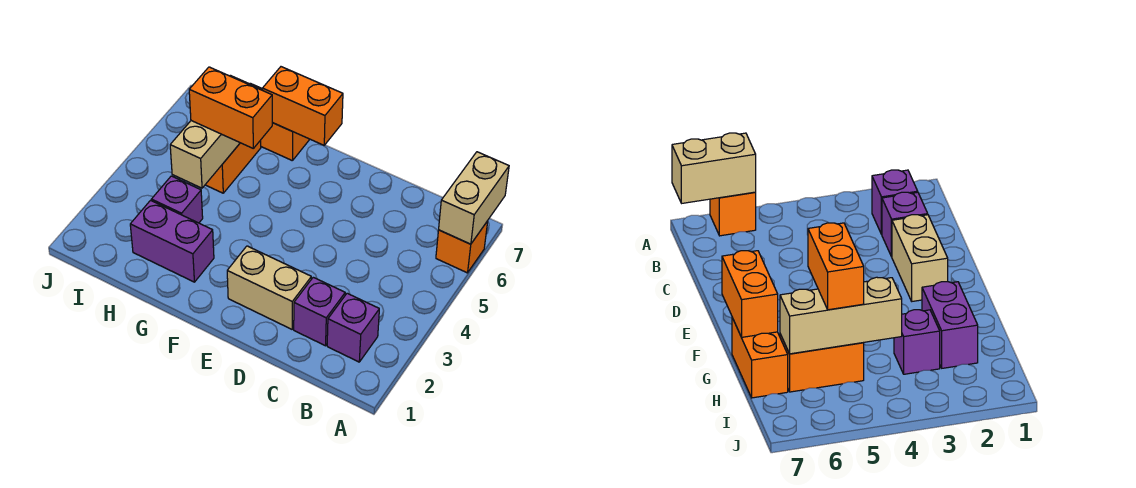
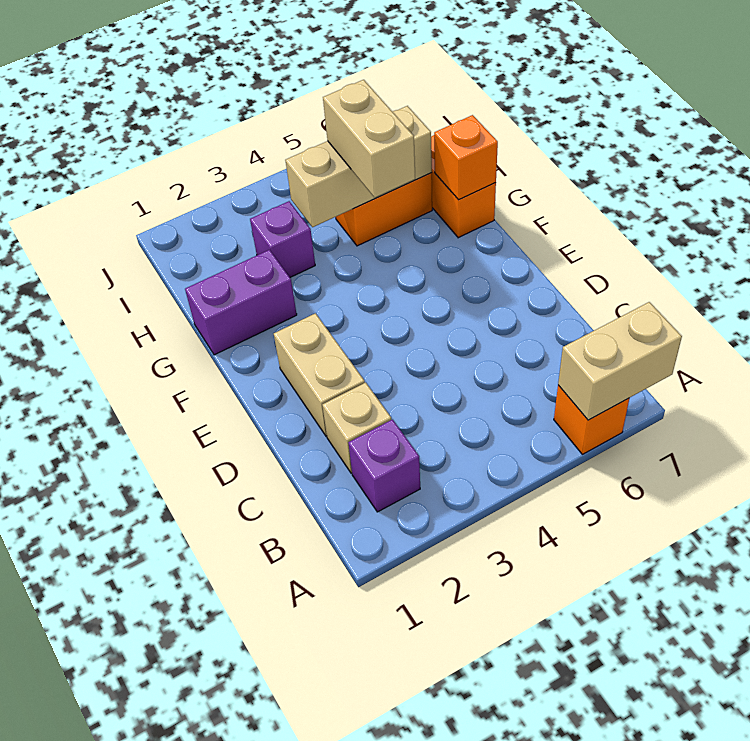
purple 1x1 brick [294,277,345,346] -> tan 1x1 brick [322,382,391,473]
orange 1x2 brick [262,67,343,145] -> orange 1x1 brick [434,115,498,200]
purple 1x2 brick [130,200,214,282] -> purple 1x2 brick turned to [185,250,297,355]
orange 1x2 brick [189,67,272,148] -> tan 1x2 brick [323,80,415,197]

